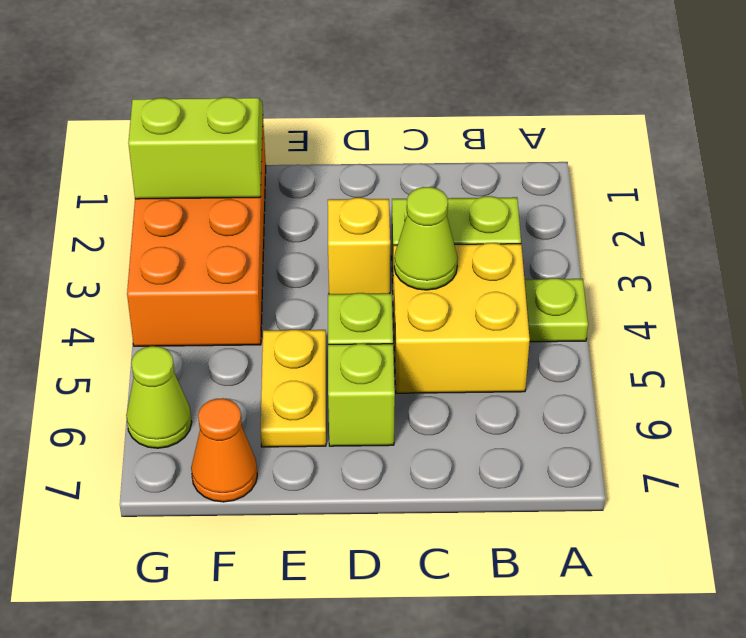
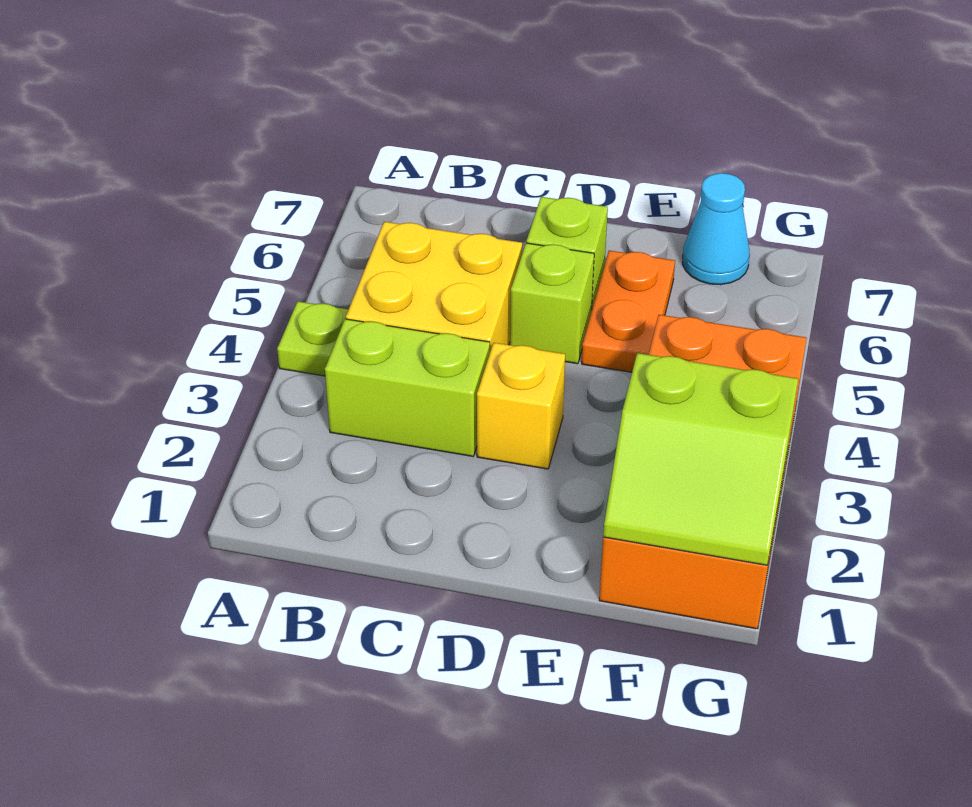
lime 1x1 cone [394,187,458,290] -> none
yellow 1x2 plate [260,330,326,447] -> orange 1x2 plate [582,250,675,372]
orange 1x1 cone [191,398,257,502] -> cyan 1x1 cone [683,173,750,285]
lime 1x1 cone [126,346,192,448] -> none

